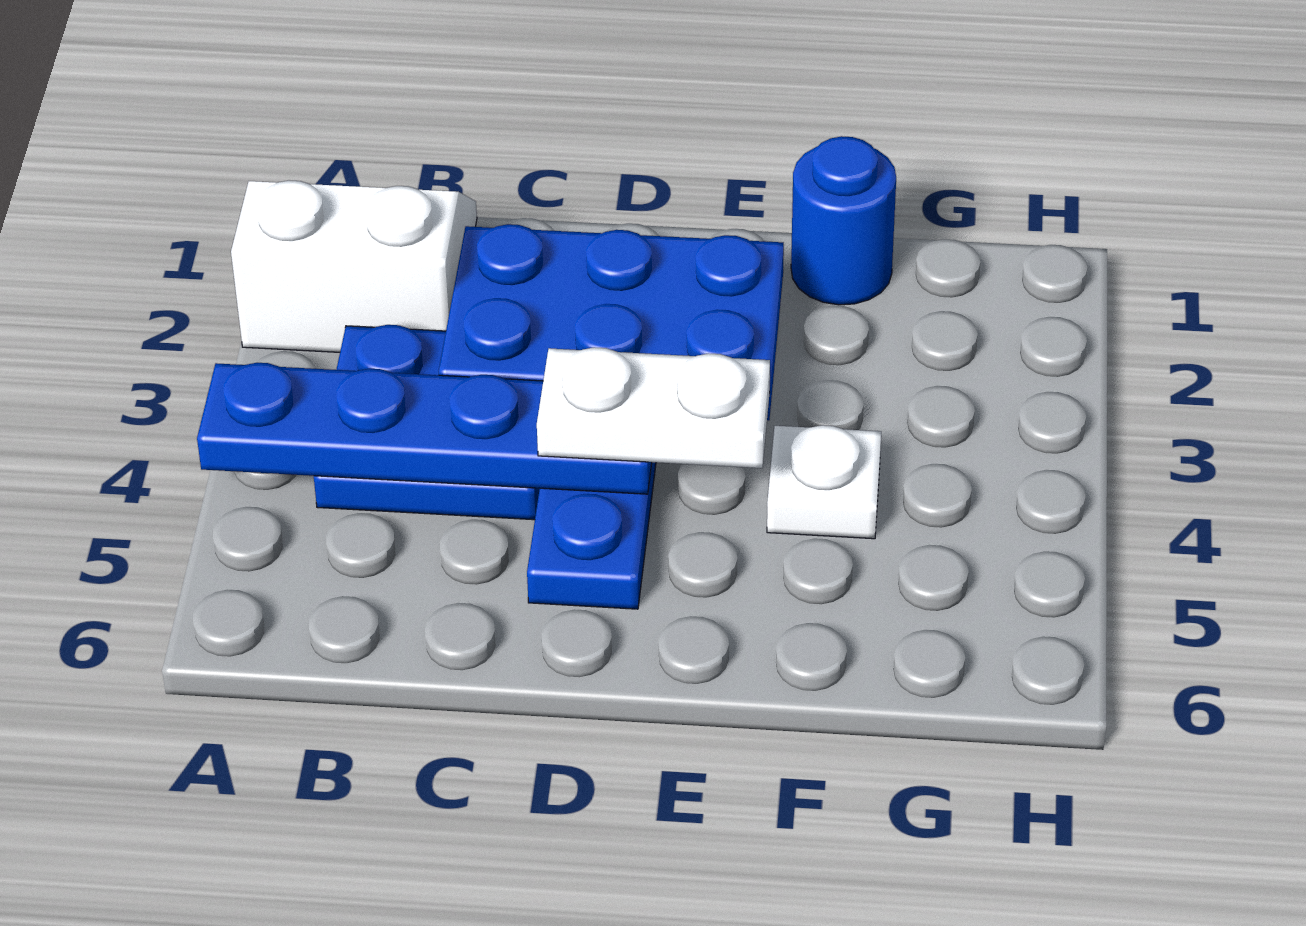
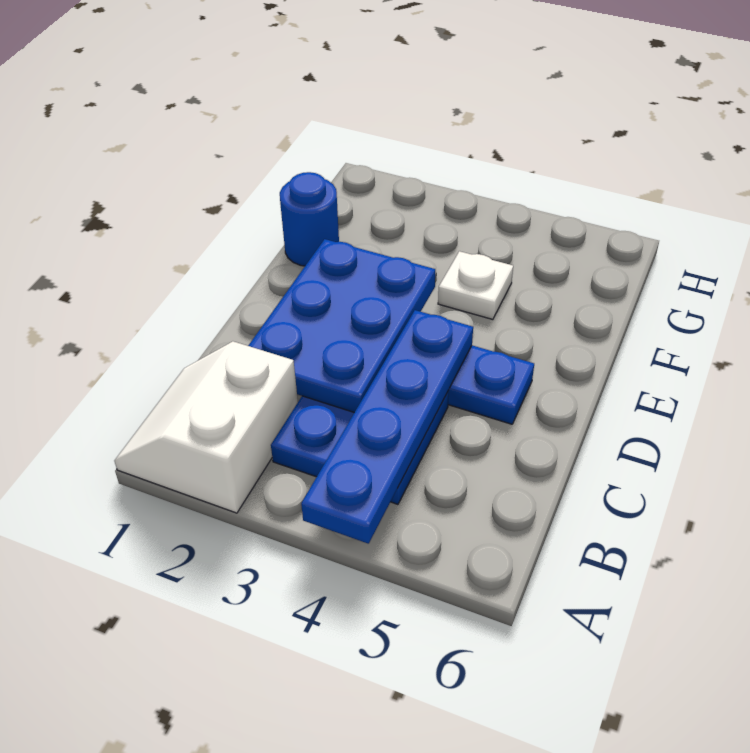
white 1x2 plate [537,347,770,468] -> none

